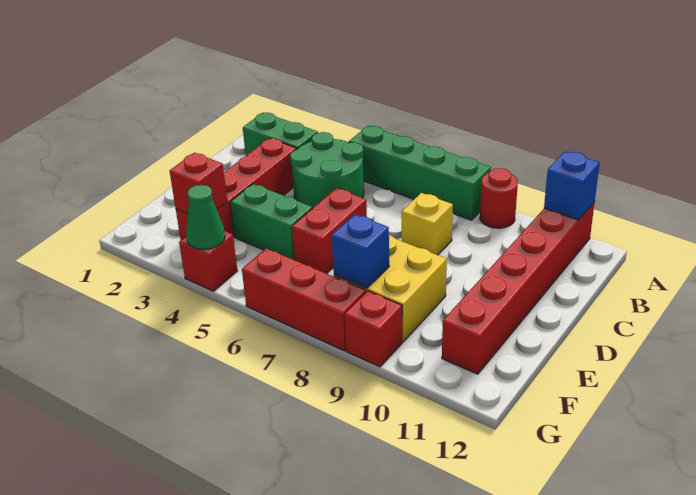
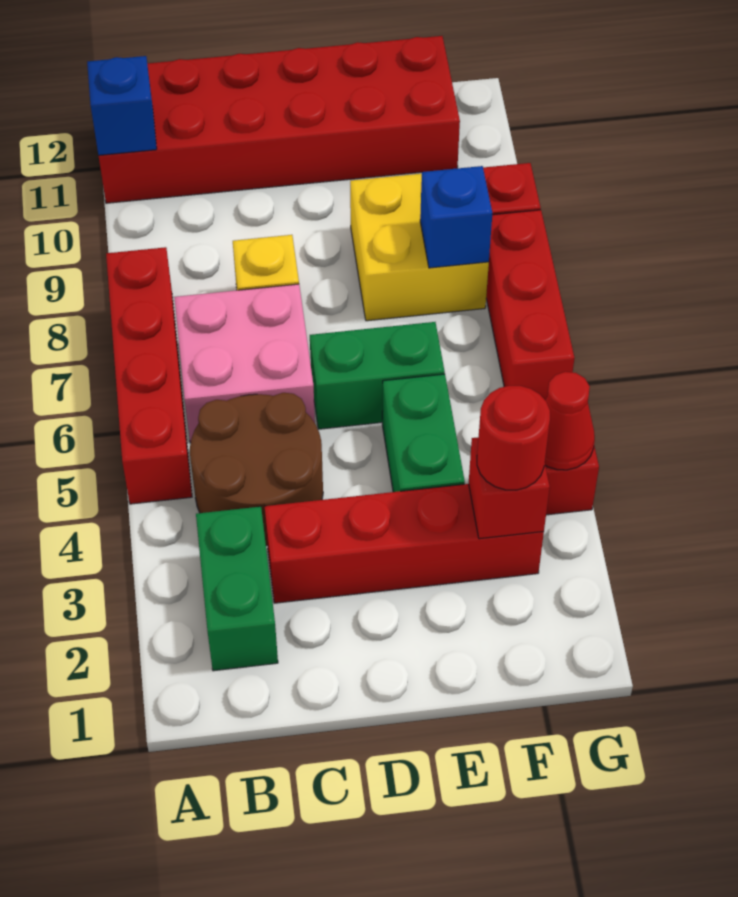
green 1x4 brick [349,126,491,220] -> red 1x4 brick [106,247,192,504]
red 1x1 round brick [480,168,518,228] -> red 1x1 round brick moved to [477,386,550,490]
red 1x6 brick [442,202,595,374] -> red 2x6 brick [98,36,460,203]
green 2x2 round brick [290,132,364,208] -> brown 2x2 round brick [190,393,323,546]
none -> pink 2x2 brick [174,284,315,443]
red 1x2 brick [292,188,367,273] -> green 1x2 brick [310,322,445,429]
green 1x1 cone [186,185,225,250] -> red 1x1 cone [545,372,595,470]

